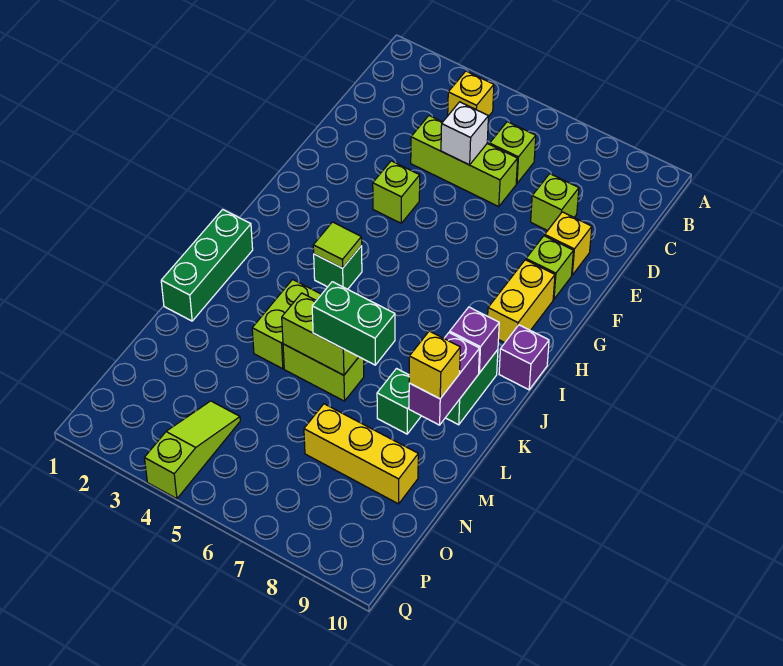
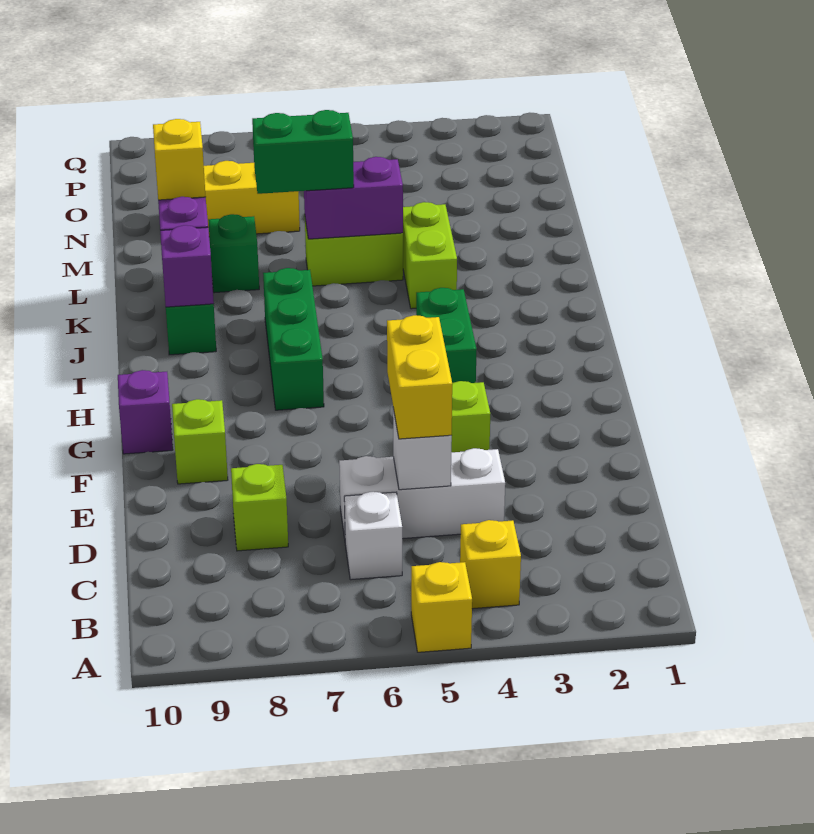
lime 1x1 brick [490,122,536,184] -> white 1x1 brick [344,492,402,580]
lime 1x3 brick [411,116,518,207] -> white 1x3 brick [339,448,505,539]
yellow 1x1 brick [545,212,592,275] -> yellow 1x1 brick moved to [411,562,472,652]
yellow 1x2 brick [488,260,555,343] -> yellow 1x2 brick moved to [387,315,452,439]
green 1x1 brick [314,246,362,289] -> green 1x2 brick [416,288,477,383]
lime 1x1 tile [313,222,362,268] -> none
purple 1x1 brick [499,325,549,390] -> purple 1x1 brick moved to [118,370,173,454]
green 1x3 brick [161,209,253,321] -> green 1x3 brick moved to [263,268,324,410]
lime 1x2 brick [282,293,358,375] -> purple 1x2 brick [304,157,403,239]
lime 1x3 slope [144,401,240,499] -> none

